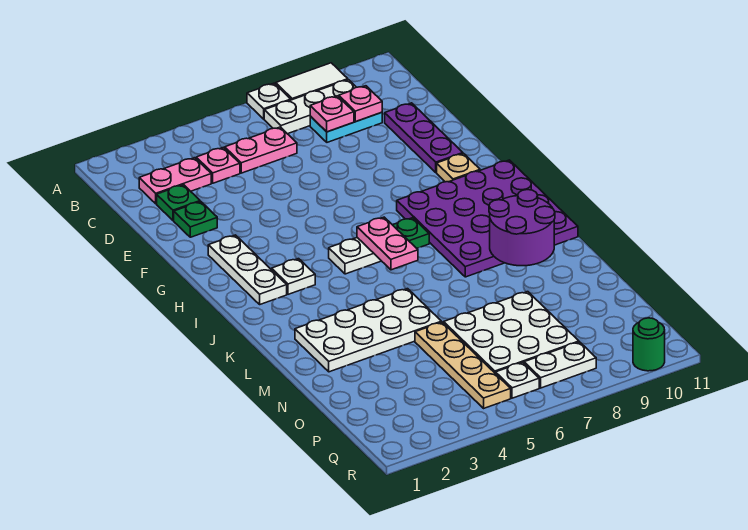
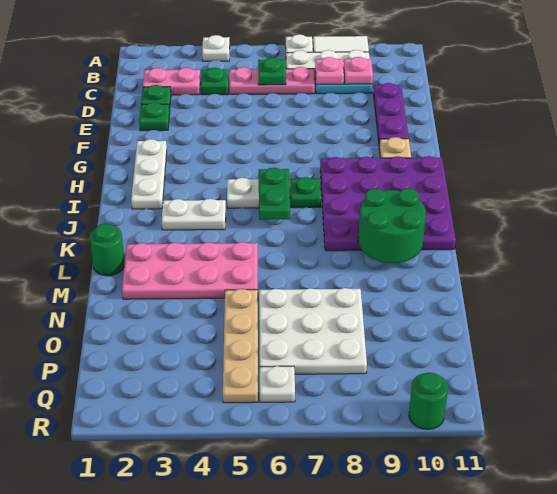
pink 1x1 plate [196,147,240,183] -> green 1x1 plate [201,67,229,95]
pink 1x2 plate [225,127,297,173] -> pink 1x3 plate [230,67,315,94]
none -> green 1x1 plate [258,58,286,85]
white 1x1 plate [272,259,315,294] -> white 1x1 plate moved to [202,35,230,61]
pink 1x2 plate [357,217,418,270] -> green 1x2 plate [259,168,290,220]
purple 2x2 round brick [489,190,555,266] -> green 2x2 round brick [358,188,426,263]
none -> green 1x1 round brick [90,223,125,276]
white 2x4 plate [295,289,441,372] -> pink 2x4 plate [122,242,258,299]
white 1x2 plate [524,342,596,388] -> white 1x2 plate moved to [162,199,226,230]

